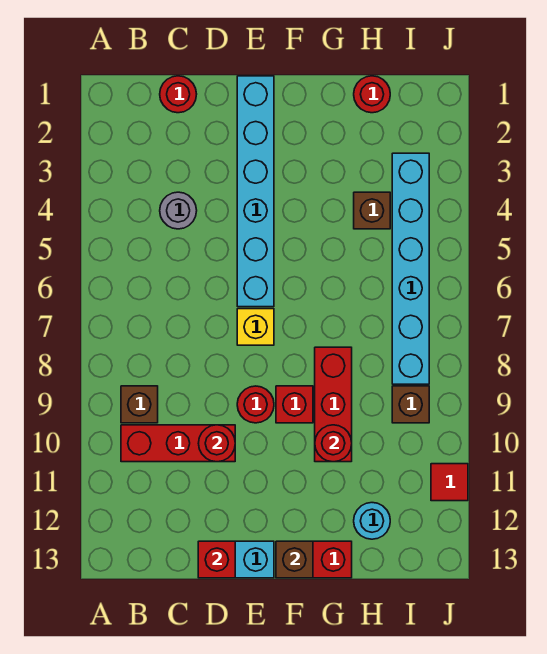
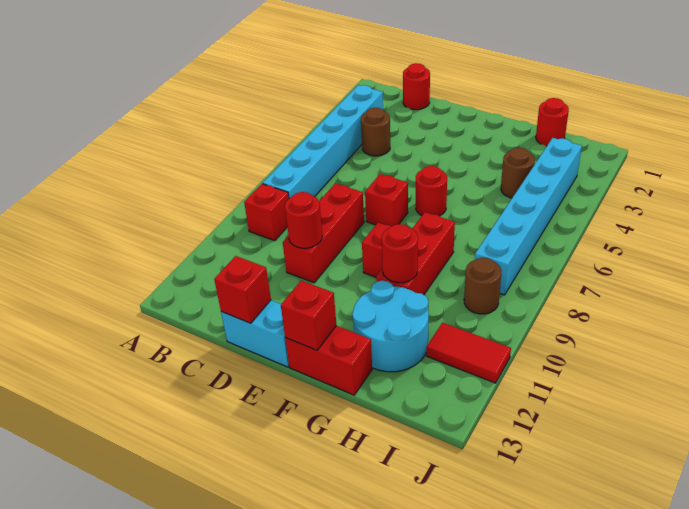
brown 1x1 brick [121,386,158,423] -> red 1x1 brick [244,184,289,241]
red 1x3 brick [121,425,235,462] -> red 1x3 brick turned to [283,183,364,283]
grey 1x1 round brick [160,192,197,229] -> brown 1x1 round brick [361,108,390,156]
cyan 1x6 brick [237,76,274,307] -> cyan 1x6 brick moved to [263,85,383,198]
yellow 1x1 brick [237,309,274,345] -> red 1x1 brick [365,174,408,226]
red 1x1 round brick [237,386,274,423] -> red 1x1 round brick moved to [416,166,447,216]
brown 1x1 brick [276,541,313,578] -> red 1x1 brick [281,281,336,350]
brown 1x1 brick [354,192,390,229] -> brown 1x1 round brick [501,147,535,198]
cyan 1x1 round brick [354,503,390,539] -> cyan 2x2 round brick [352,281,429,372]
brown 1x1 brick [392,386,429,423] -> brown 1x1 round brick [464,258,501,314]
red 1x1 tile [431,464,468,501] -> red 1x2 tile [426,323,511,383]

